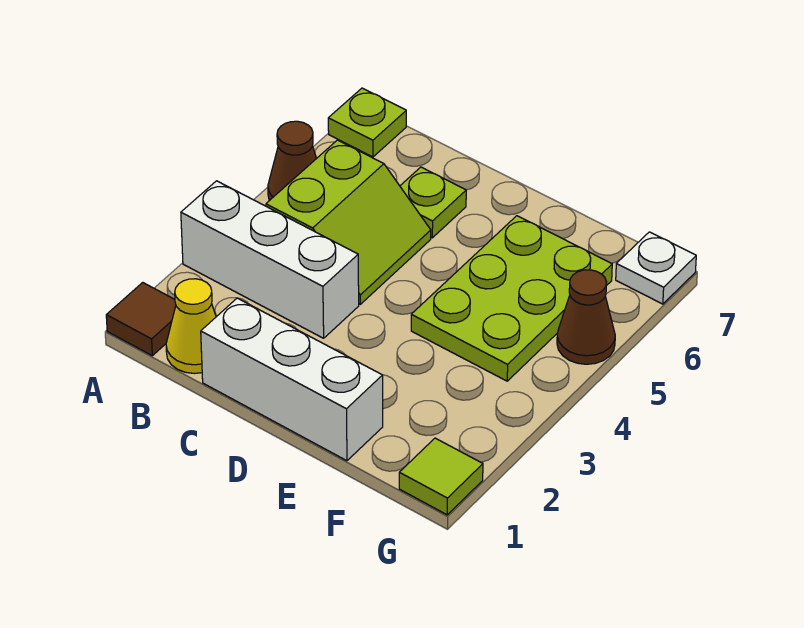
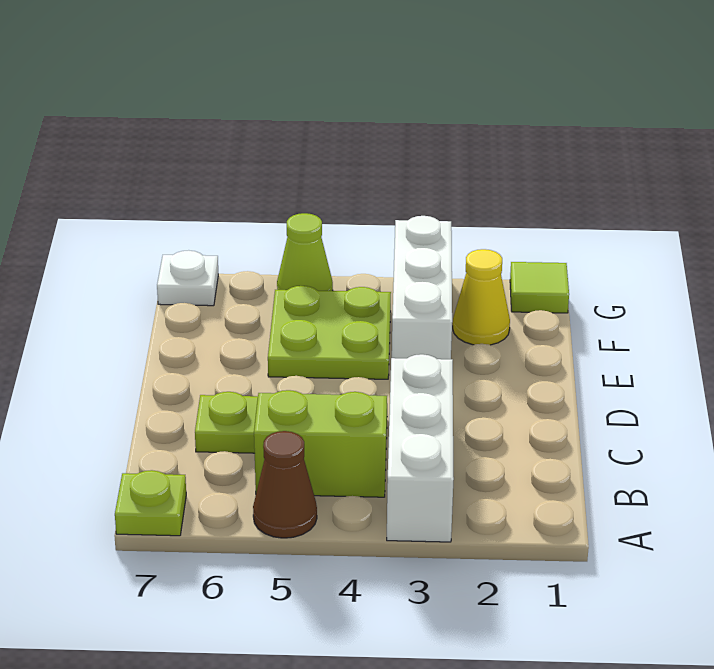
brown 1x1 tile [106,283,176,356] -> none
yellow 1x1 cone [166,279,216,373] -> yellow 1x1 cone moved to [453,249,510,345]
white 1x3 brick [201,298,383,461] -> white 1x3 brick moved to [392,216,452,359]
lime 2x3 plate [411,216,612,381] -> lime 2x2 plate [268,286,391,379]
brown 1x1 cone [557,270,615,364] -> lime 1x1 cone [277,213,333,291]

